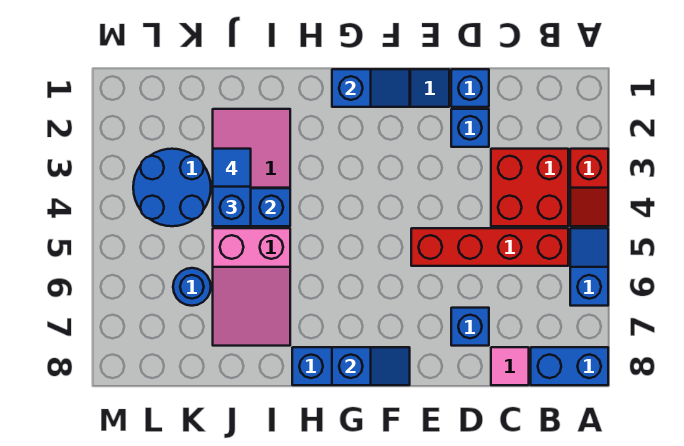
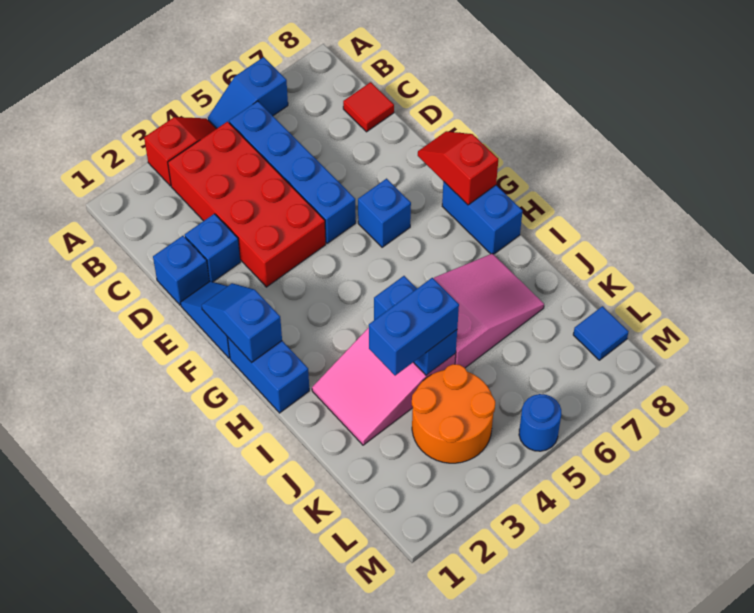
blue 1x2 brick [531,347,608,385] -> blue 1x2 brick moved to [227,337,309,413]
red 2x2 brick [491,149,568,226] -> red 2x4 brick [168,122,326,287]
red 1x4 brick [411,228,568,266] -> blue 1x4 brick [229,101,356,243]
pink 1x1 tile [491,347,529,385] -> red 1x1 tile [343,82,394,132]
blue 1x1 brick [451,308,489,346] -> blue 1x1 brick moved to [358,179,411,247]
blue 1x2 slope [332,347,410,385] -> red 1x2 slope [418,131,498,205]
blue 1x1 tile [213,149,251,187] -> blue 1x1 tile moved to [573,306,628,360]
blue 2x2 round brick [133,149,211,226] -> orange 2x2 round brick [412,364,495,463]
blue 1x1 round brick [173,268,211,306] -> blue 1x1 round brick moved to [519,394,561,451]

